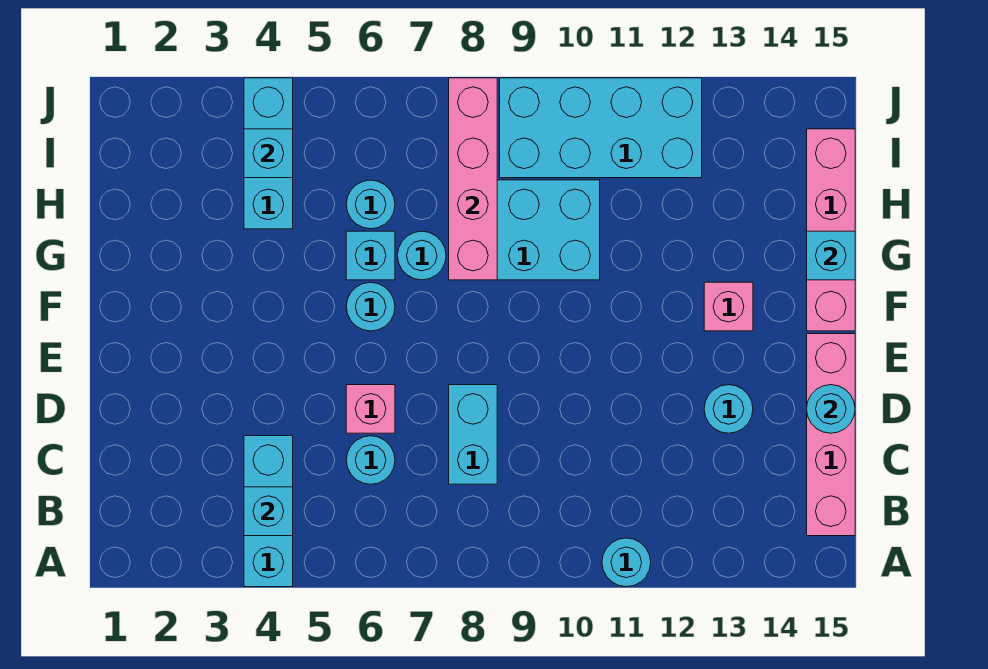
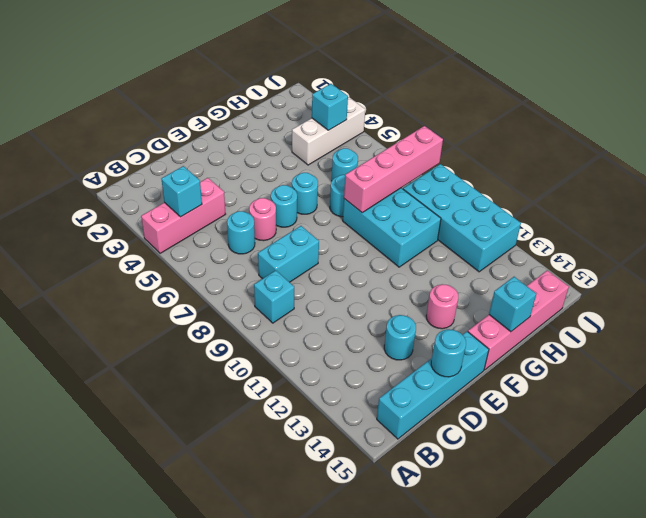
cyan 1x3 brick [244,436,293,587] -> pink 1x3 brick [141,178,225,253]
cyan 1x1 round brick [602,538,651,587] -> cyan 1x1 round brick moved to [271,185,297,227]
pink 1x4 brick [807,334,855,536] -> cyan 1x4 brick [377,332,489,439]
pink 1x1 brick [346,385,395,433] -> pink 1x1 round brick [249,198,276,241]
pink 1x1 brick [704,282,753,331] -> pink 1x1 round brick [426,284,458,329]
cyan 1x1 brick [346,231,395,280] -> cyan 1x1 brick moved to [254,270,294,323]
cyan 1x3 brick [244,78,293,229] -> white 1x3 brick [292,97,365,165]

